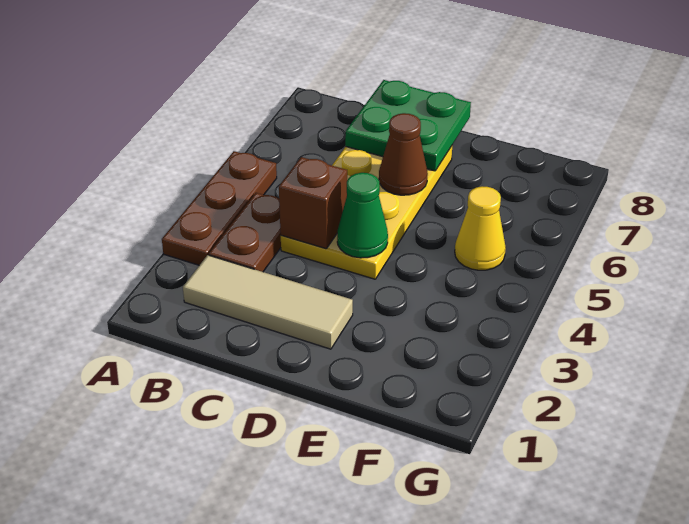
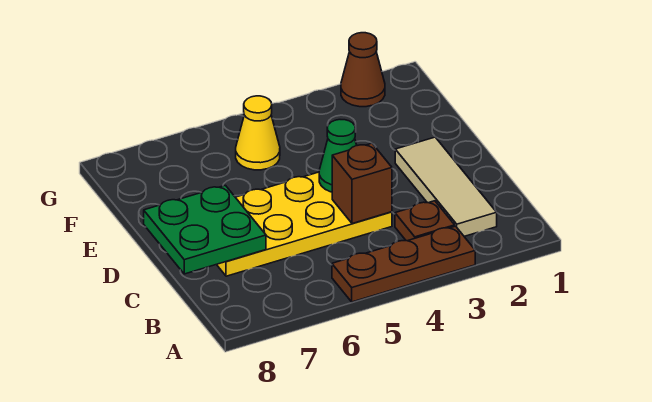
brown 1x2 plate [209,193,281,272] -> brown 1x1 plate [395,201,455,241]
brown 1x1 cone [379,113,428,195] -> brown 1x1 cone moved to [341,33,385,107]

